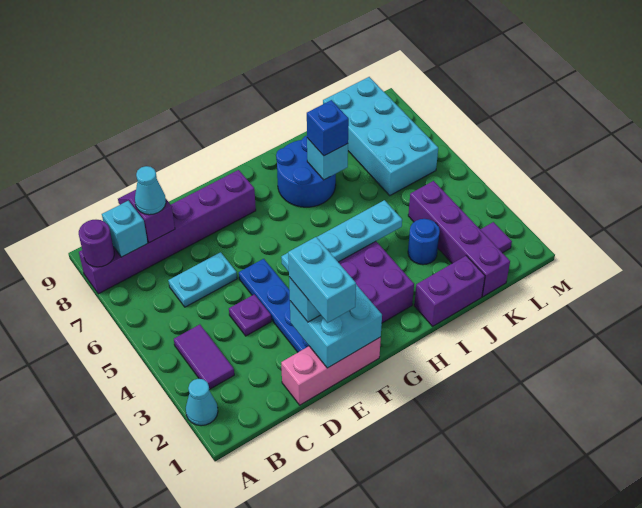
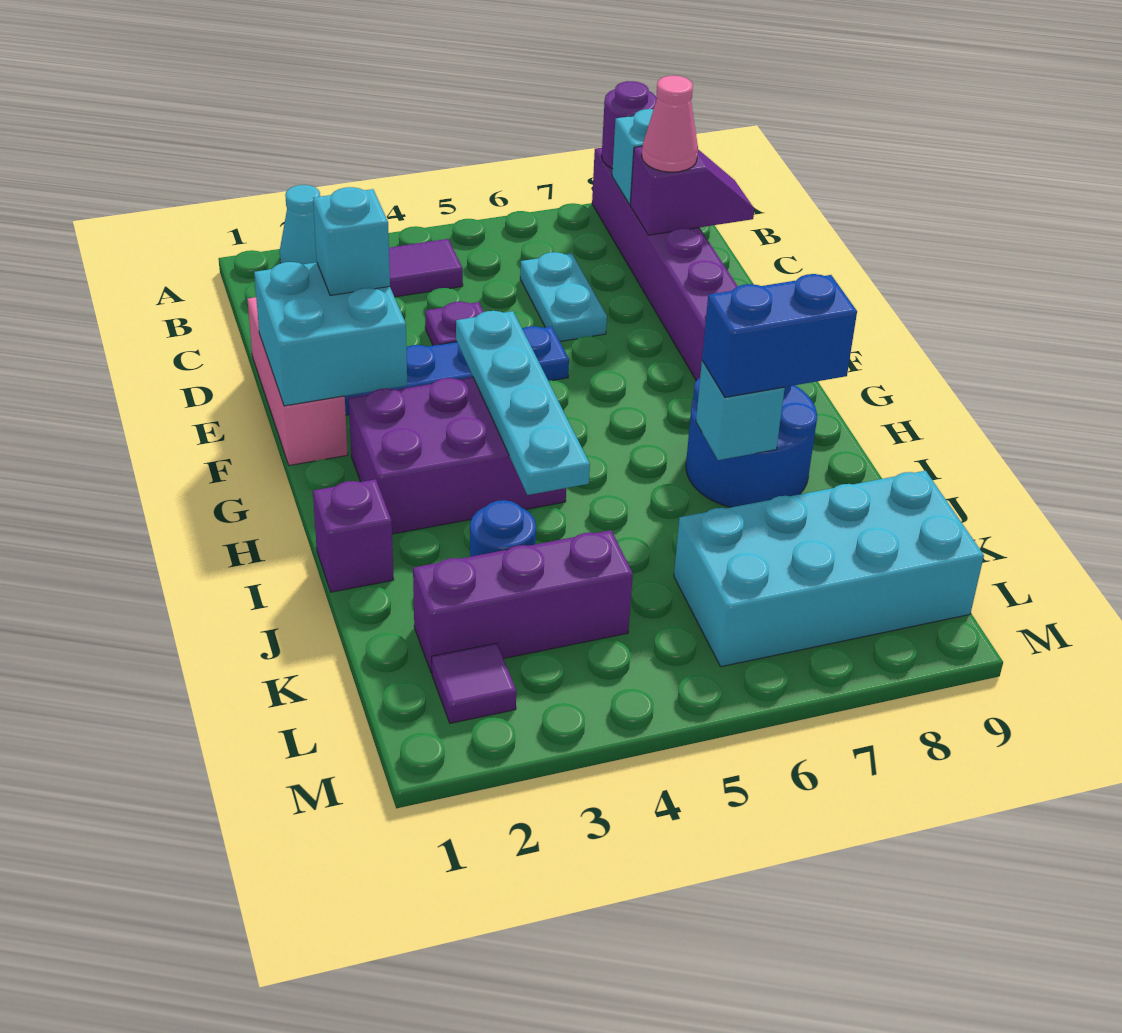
cyan 1x1 cone [135,166,166,215] -> pink 1x1 cone [642,76,698,172]
cyan 1x2 brick [288,237,356,323] -> none
purple 1x2 brick [414,256,485,326] -> purple 1x1 brick [313,479,394,592]
blue 1x1 brick [307,100,349,156] -> blue 1x2 brick [702,274,857,397]
purple 1x4 brick [408,181,510,297] -> purple 1x3 brick [413,530,633,673]

